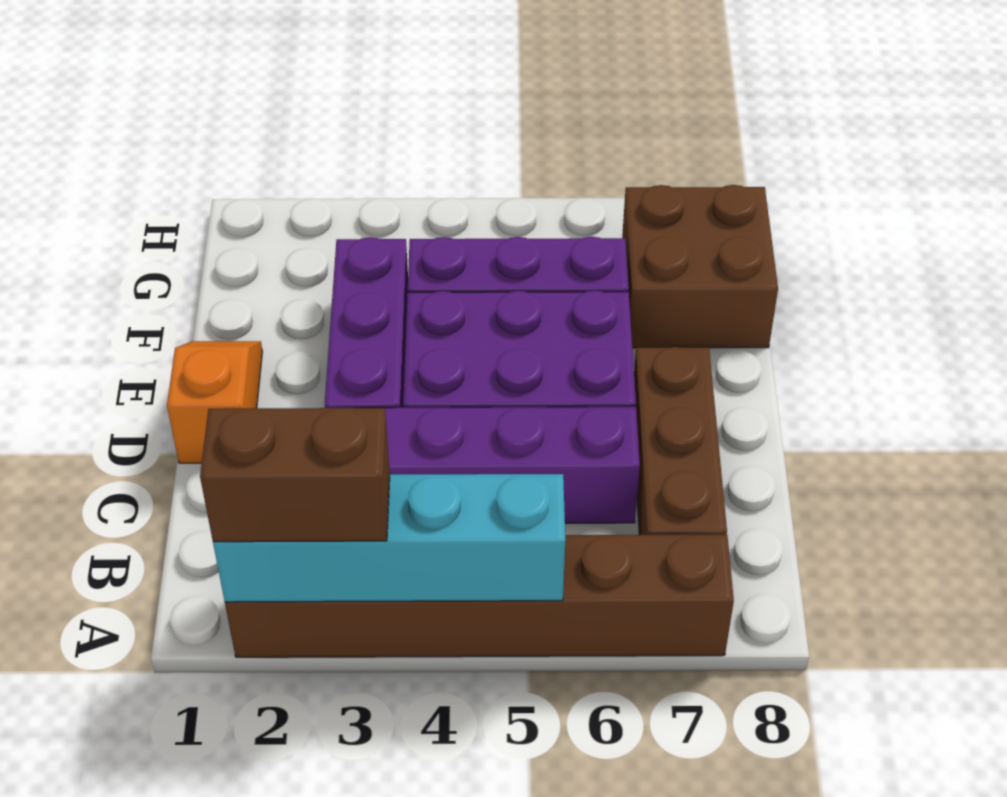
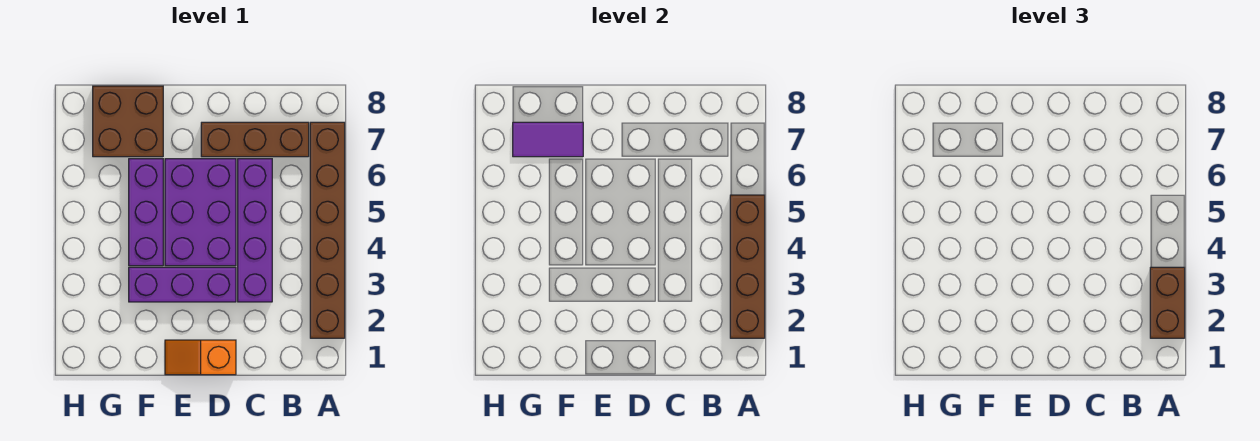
cyan 1x4 brick [213,474,565,602] -> brown 1x4 brick [730,195,765,338]
none -> purple 1x2 tile [513,122,583,157]

